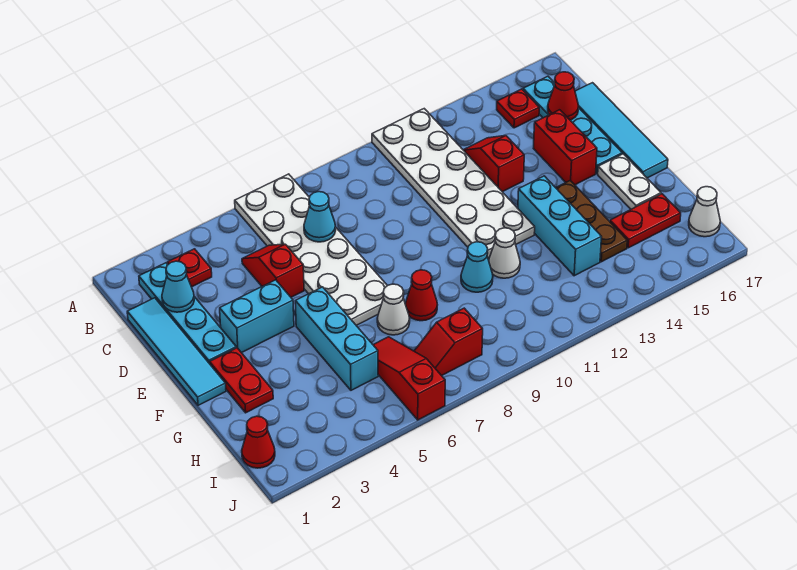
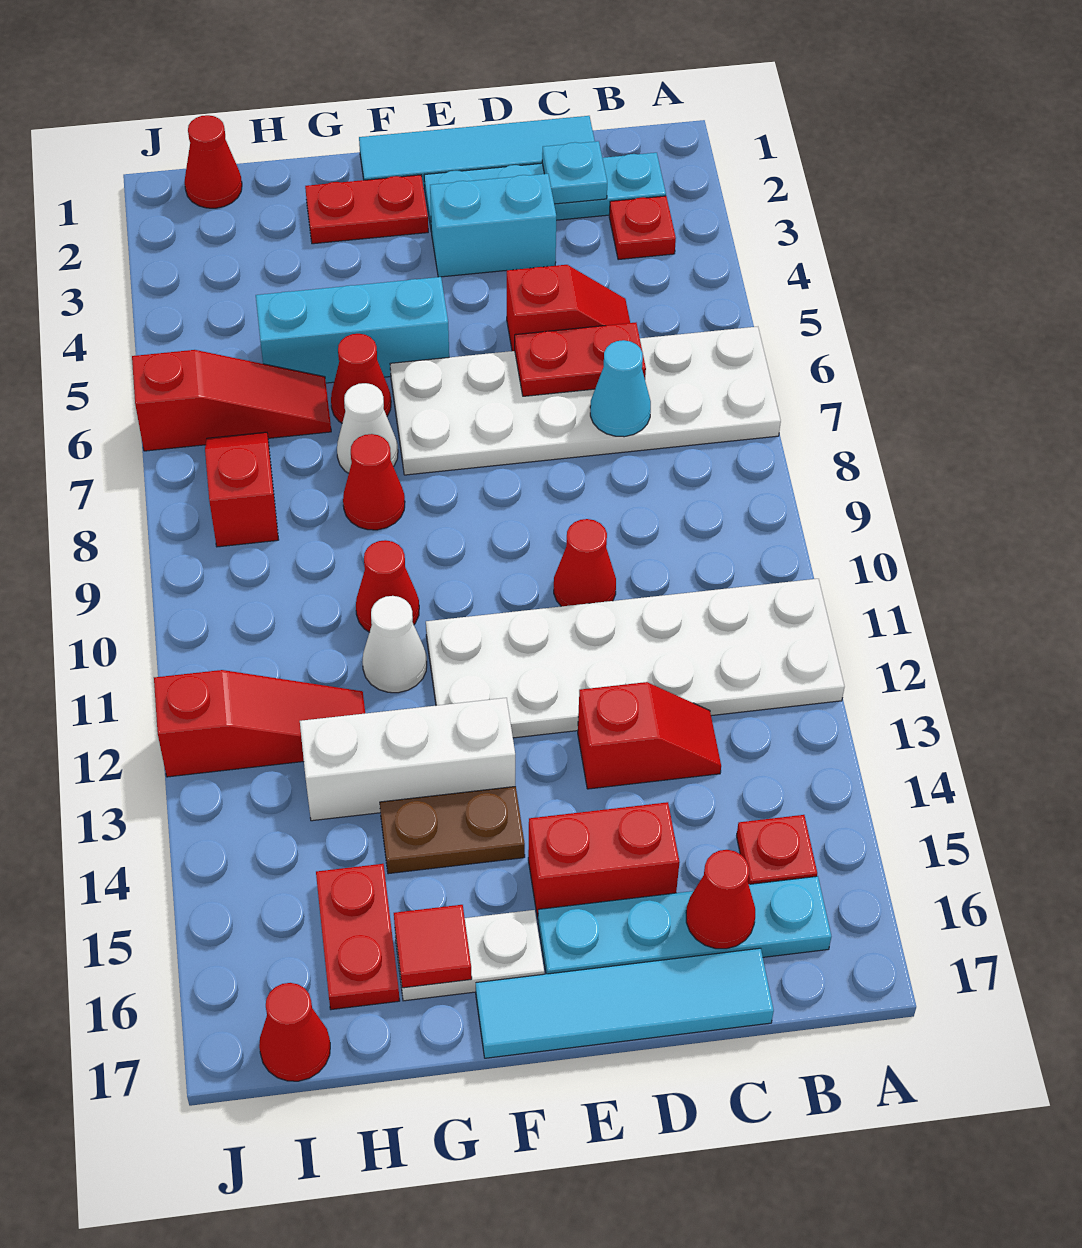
cyan 1x1 cone [162,261,194,312] -> cyan 1x1 plate [542,141,607,204]
none -> red 1x2 plate [515,323,646,396]
none -> red 1x1 cone [554,519,616,606]
cyan 1x2 brick [220,280,294,353] -> cyan 1x2 brick turned to [430,174,556,277]
cyan 1x3 brick [518,176,602,276] -> white 1x3 brick [300,698,515,821]
brown 1x3 plate [556,181,627,262] -> brown 1x2 plate [380,786,525,874]
none -> red 1x1 cone [331,334,391,423]
cyan 1x1 cone [461,242,493,292] -> red 1x1 cone [356,540,419,632]
none -> red 1x1 tile [394,905,472,988]
none -> red 1x3 slope [154,670,365,777]
white 1x1 cone [689,187,720,237] -> red 1x1 cone [259,983,330,1081]

